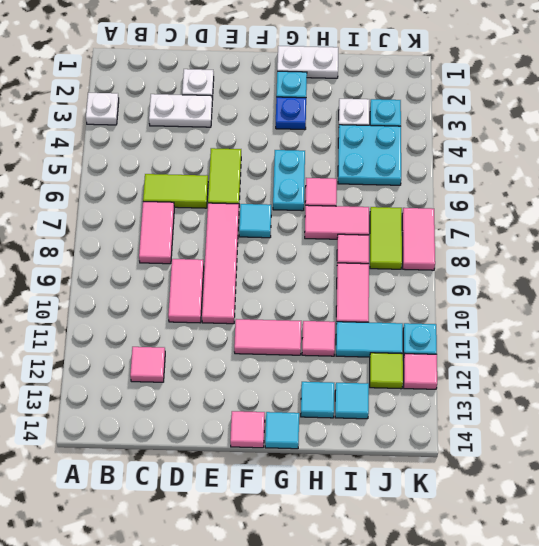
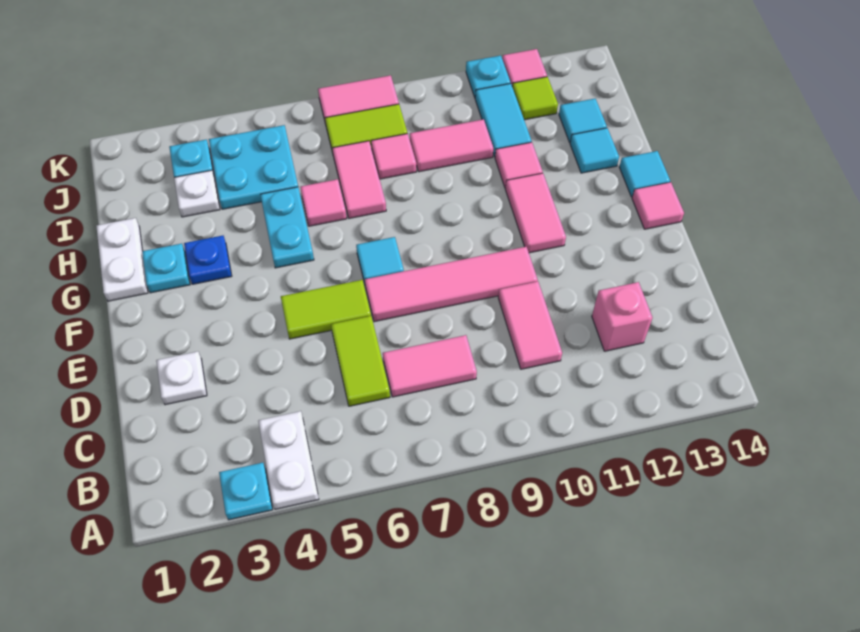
white 1x1 plate [86,93,119,125] -> cyan 1x1 plate [219,463,273,520]
white 1x2 plate [149,94,212,127] -> white 1x2 plate moved to [258,411,319,509]
pink 1x1 tile [130,347,165,382] -> pink 1x1 brick [592,282,653,351]
pink 1x2 tile [168,259,204,323] -> pink 1x2 tile turned to [498,281,562,369]
cyan 1x2 plate [273,150,305,211] -> cyan 1x2 plate turned to [260,187,314,268]

